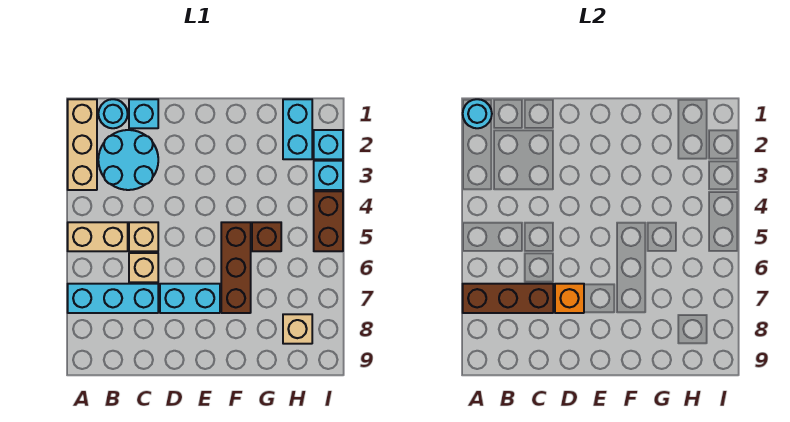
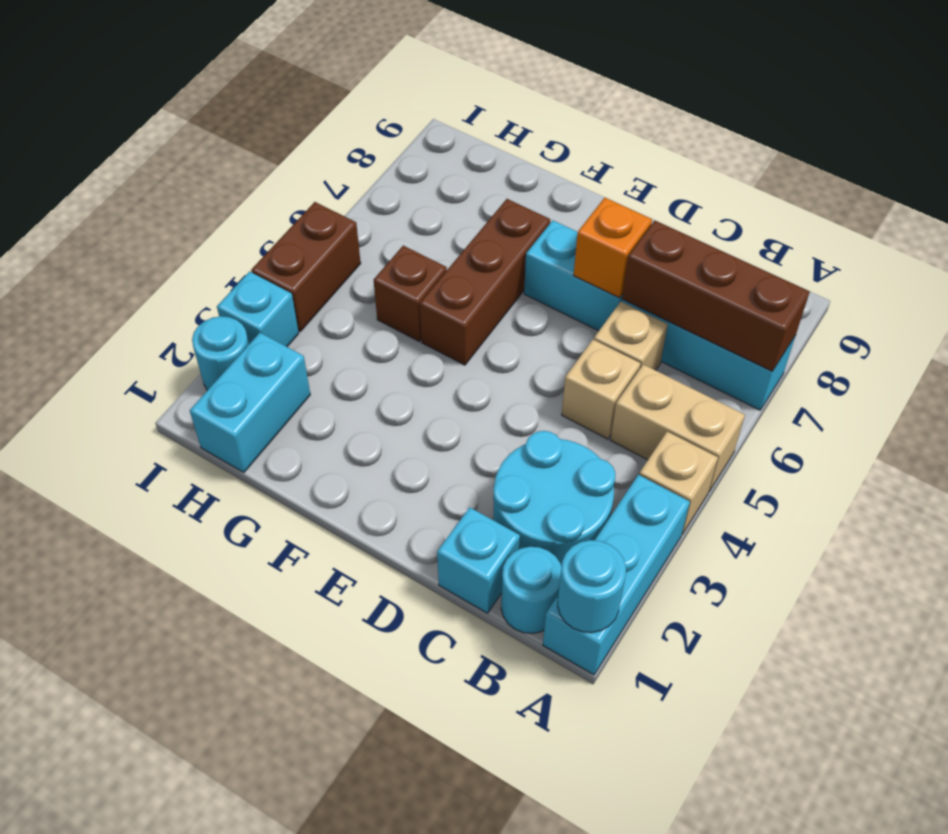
tan 1x3 brick [68,99,97,190] -> cyan 1x3 brick [543,475,690,675]
tan 1x1 brick [283,314,312,344] -> tan 1x1 brick moved to [639,431,718,534]
cyan 1x1 brick [314,130,343,159] -> cyan 1x1 round brick [192,316,249,390]

